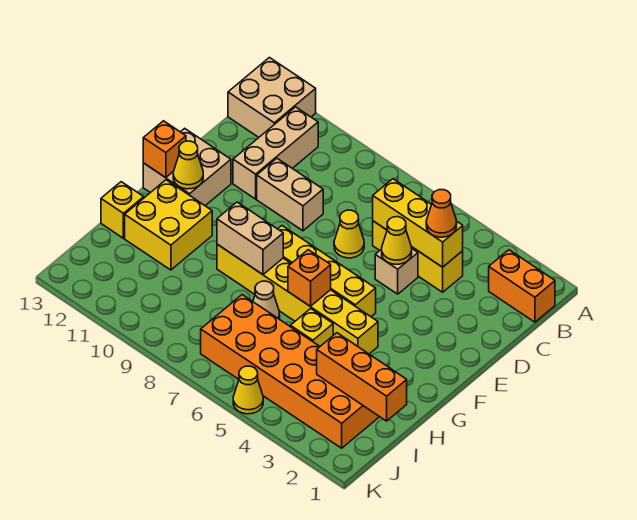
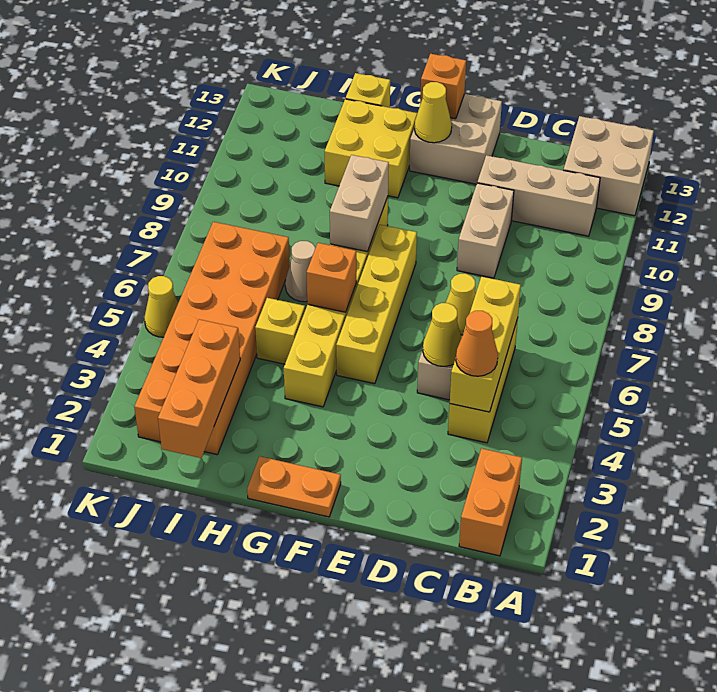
none -> orange 1x2 plate [247,456,341,517]

